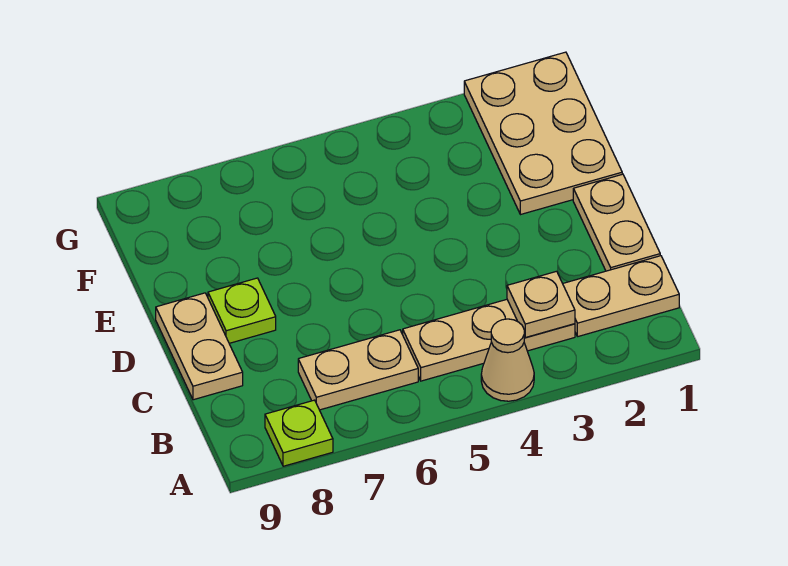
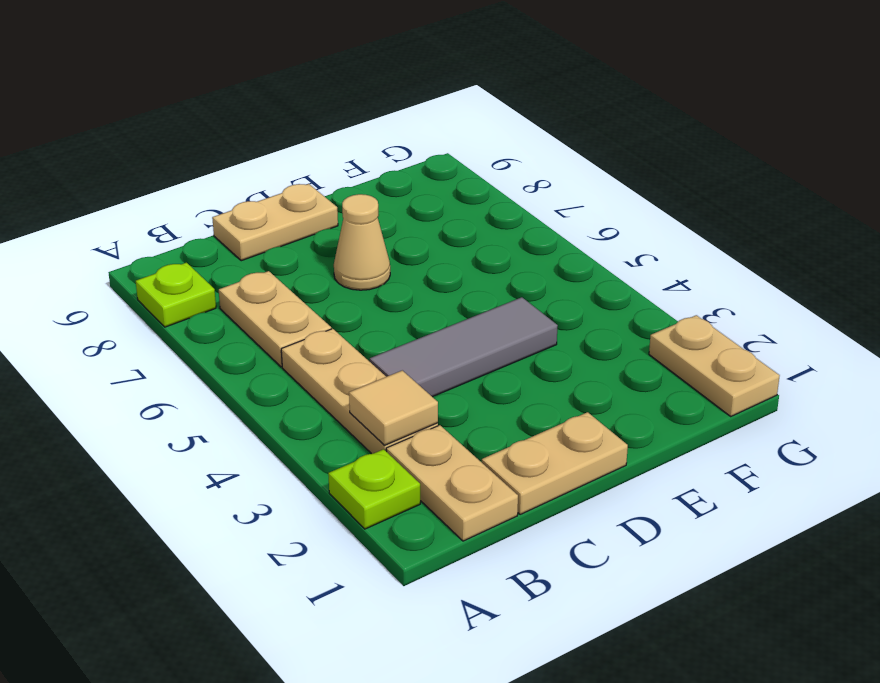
tan 1x1 cone [481,319,534,401] -> tan 1x1 cone moved to [334,194,390,290]
tan 1x1 plate [507,271,575,337] -> tan 1x1 tile [349,370,438,445]
none -> grey 1x3 tile [370,297,558,397]
lime 1x1 plate [208,278,276,343] -> lime 1x1 plate moved to [328,449,420,529]
tan 2x3 plate [464,52,622,215] -> tan 1x2 plate [649,315,780,417]

